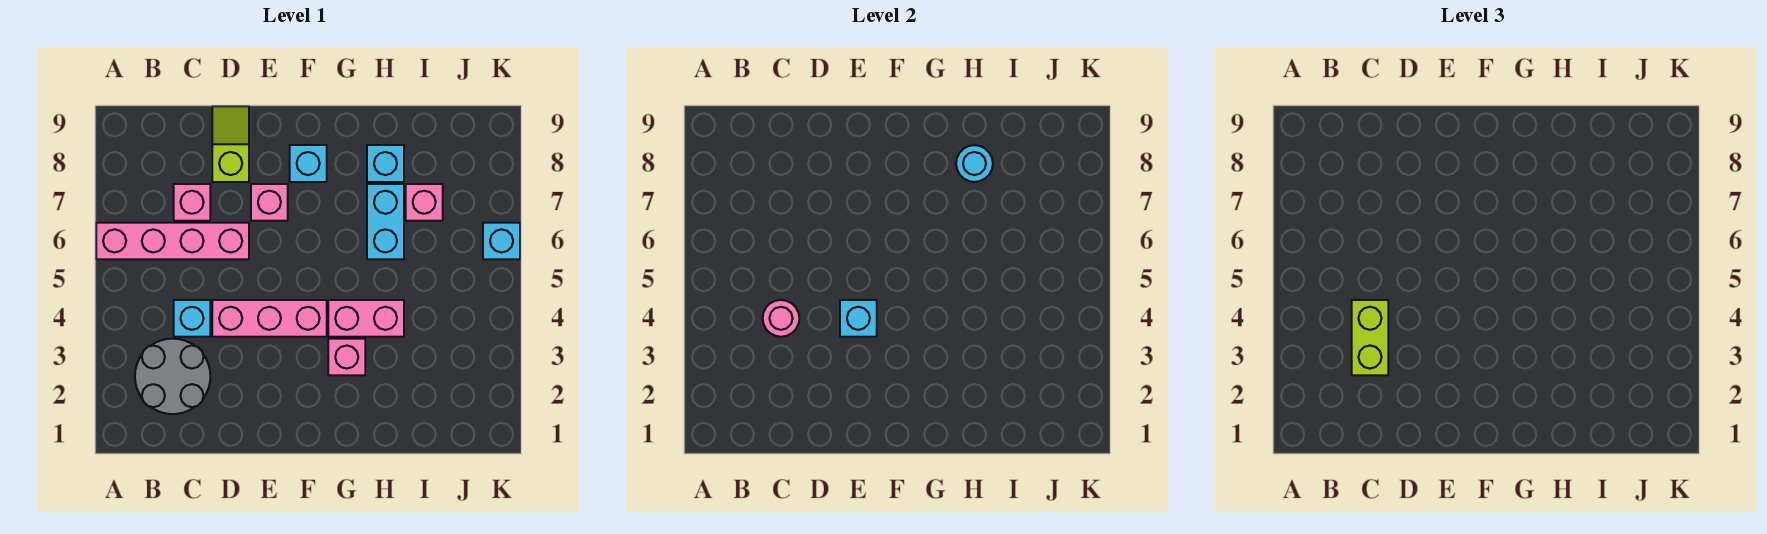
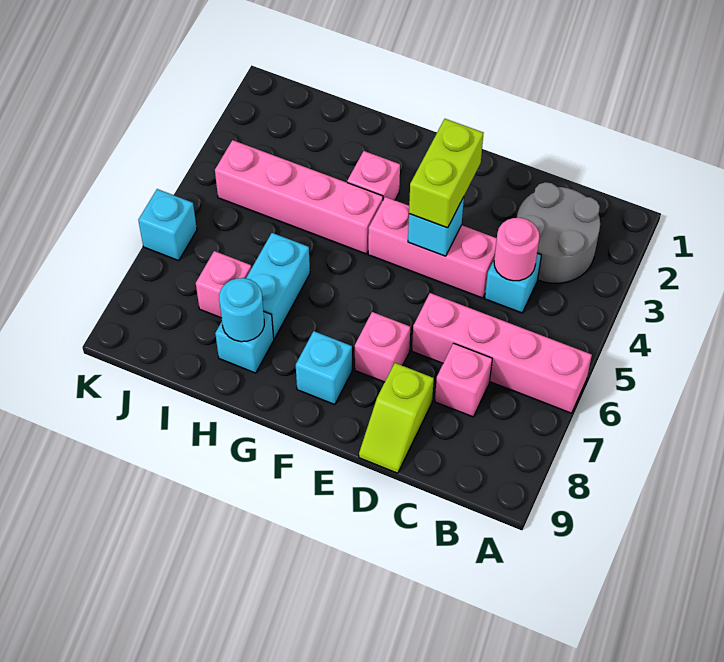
lime 1x2 brick [1352,300,1388,375] -> lime 1x2 brick moved to [409,119,484,228]
pink 1x2 brick [328,300,404,337] -> pink 1x4 brick [215,140,383,254]

